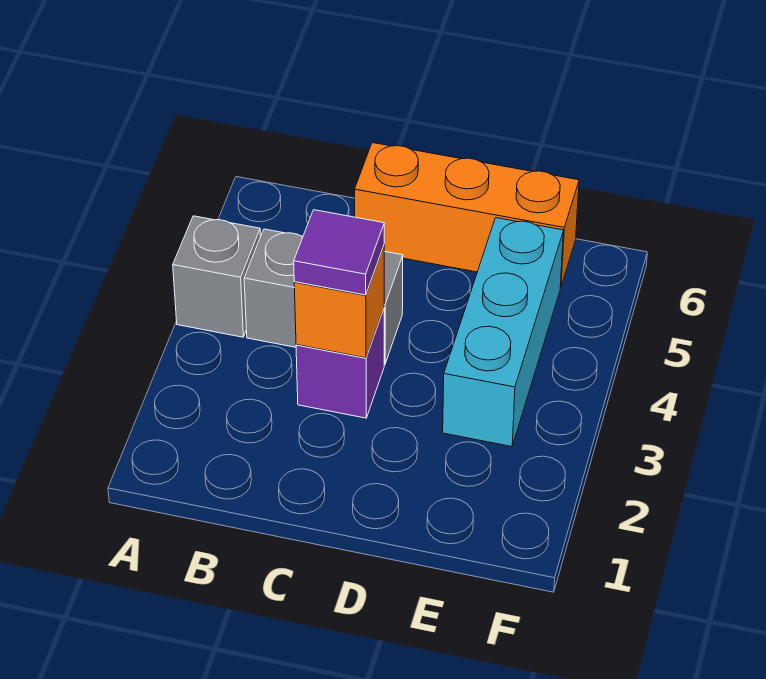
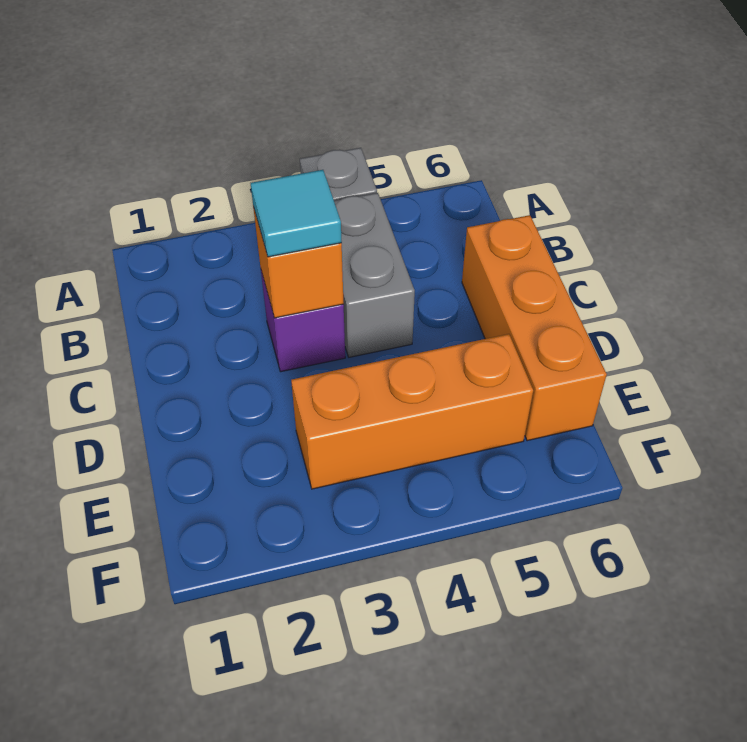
purple 1x1 tile [294,210,384,295] -> cyan 1x1 tile [251,170,342,257]
cyan 1x3 brick [443,218,564,447] -> orange 1x3 brick [291,334,533,489]

